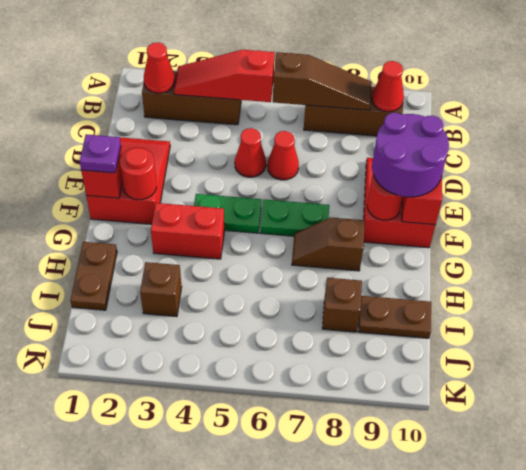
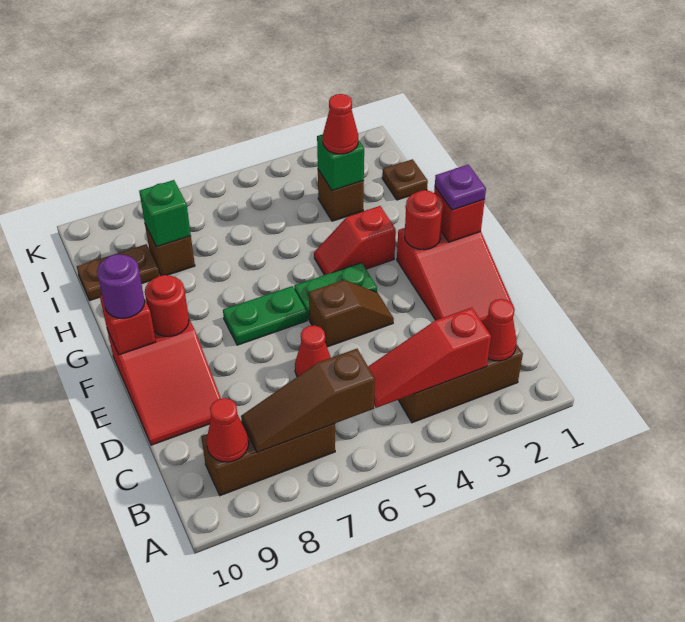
red 1x3 slope [174,50,275,102] -> red 1x3 slope turned to [368,307,491,408]
red 1x1 cone [235,128,266,177] -> red 1x1 cone moved to [323,94,358,154]
purple 2x2 round brick [372,113,449,197] -> purple 1x1 round brick [97,254,145,318]
red 1x2 brick [151,203,224,259] -> red 1x2 slope [314,206,396,275]
brown 1x2 slope [292,217,365,271] -> brown 1x2 slope moved to [309,280,394,347]
brown 1x2 plate [70,242,117,310] -> brown 1x1 plate [382,159,428,200]
none -> green 1x1 brick [317,134,364,191]
none -> green 1x1 brick [139,180,191,247]

